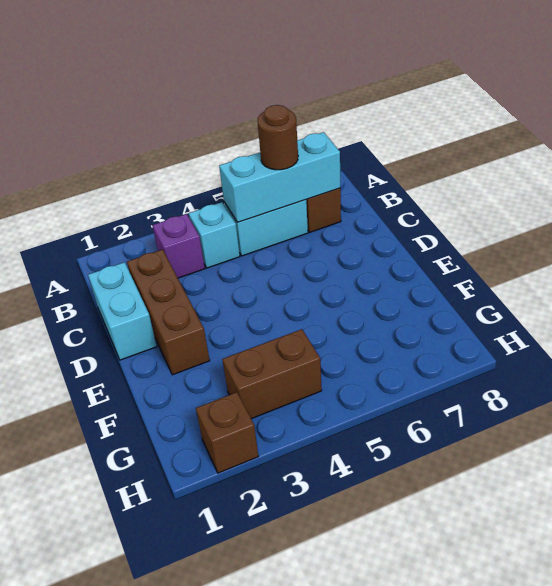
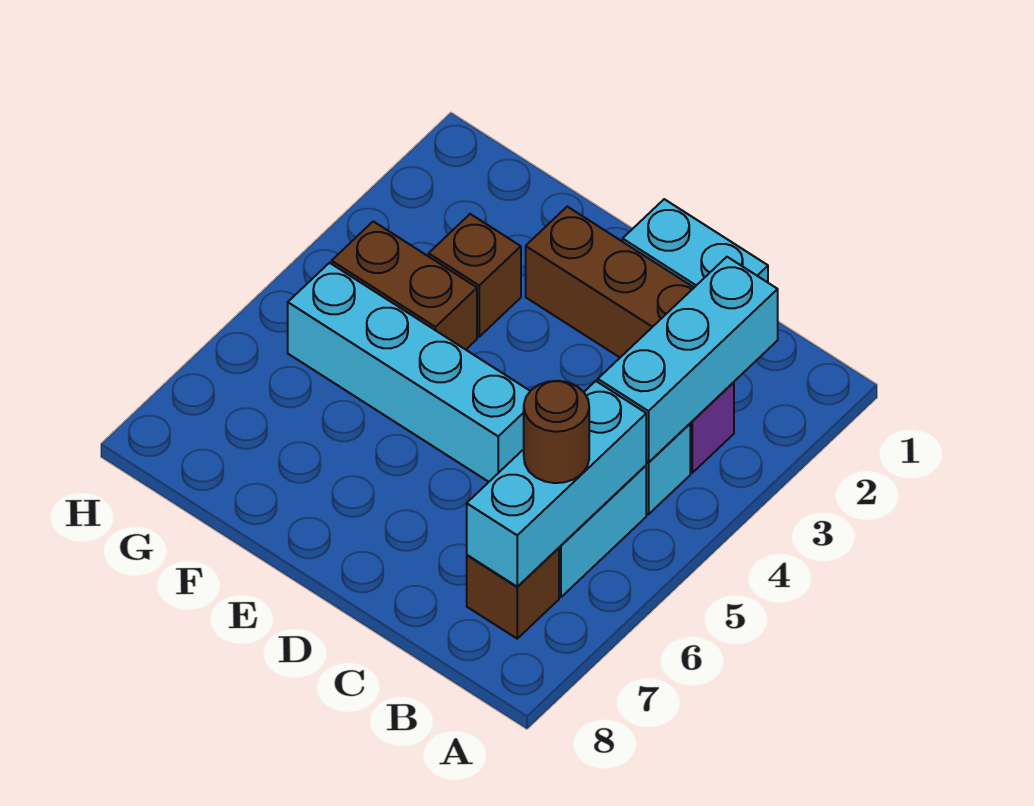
none -> cyan 1x3 brick [598,257,778,462]
none -> cyan 1x4 brick [288,263,530,482]
brown 1x2 brick [222,329,322,419] -> brown 1x2 brick turned to [332,221,477,350]
brown 1x1 brick [196,392,258,473] -> brown 1x1 brick moved to [429,214,521,337]

